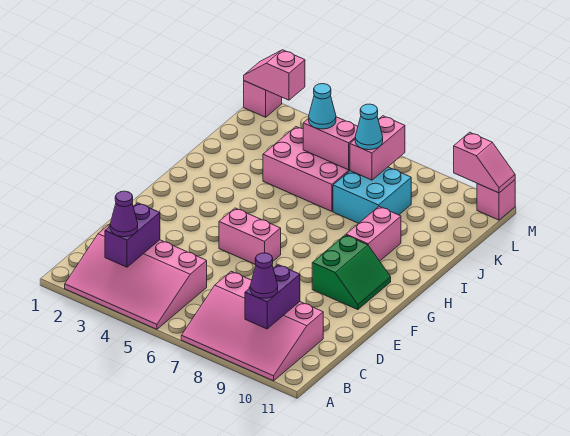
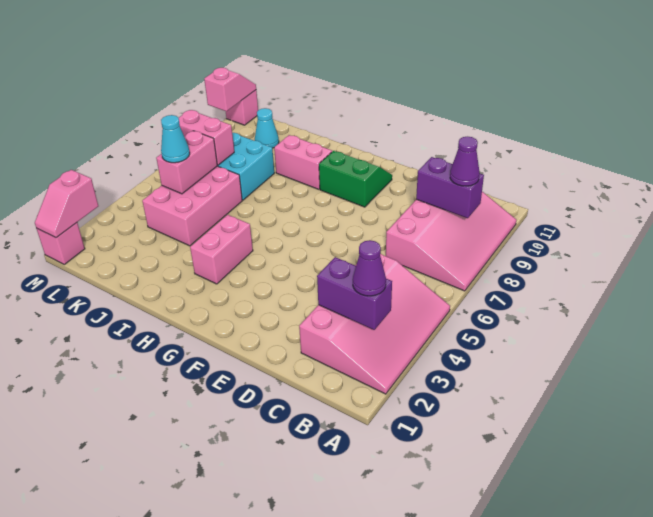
pink 1x2 brick [219,208,281,265] -> pink 1x2 brick moved to [190,215,253,284]
cyan 1x1 cone [355,104,383,150] -> cyan 1x1 cone moved to [255,108,279,148]

